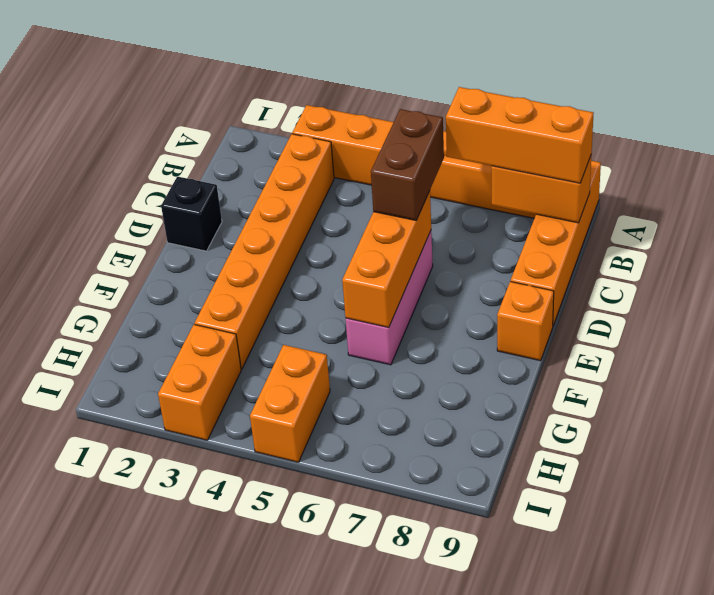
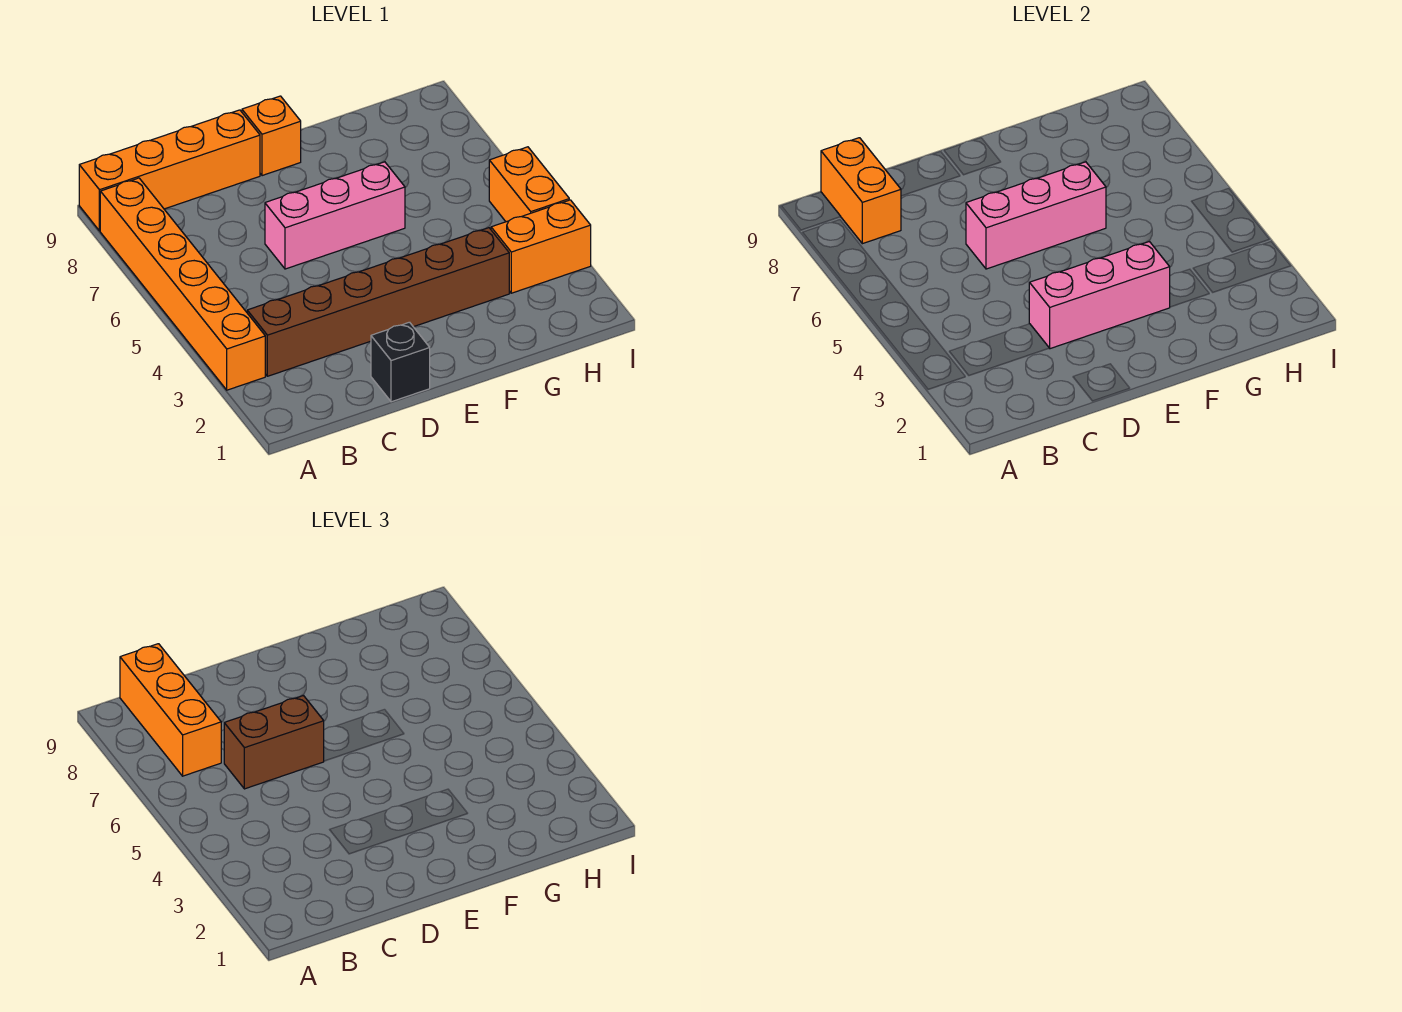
orange 1x6 brick [195,134,334,369] -> brown 1x6 brick [247,228,509,376]
none -> pink 1x3 brick [1029,242,1170,349]
orange 1x3 brick [342,191,431,328] -> pink 1x3 brick [966,162,1106,269]
orange 1x2 brick [250,345,330,462] -> orange 1x2 brick turned to [489,147,569,222]

